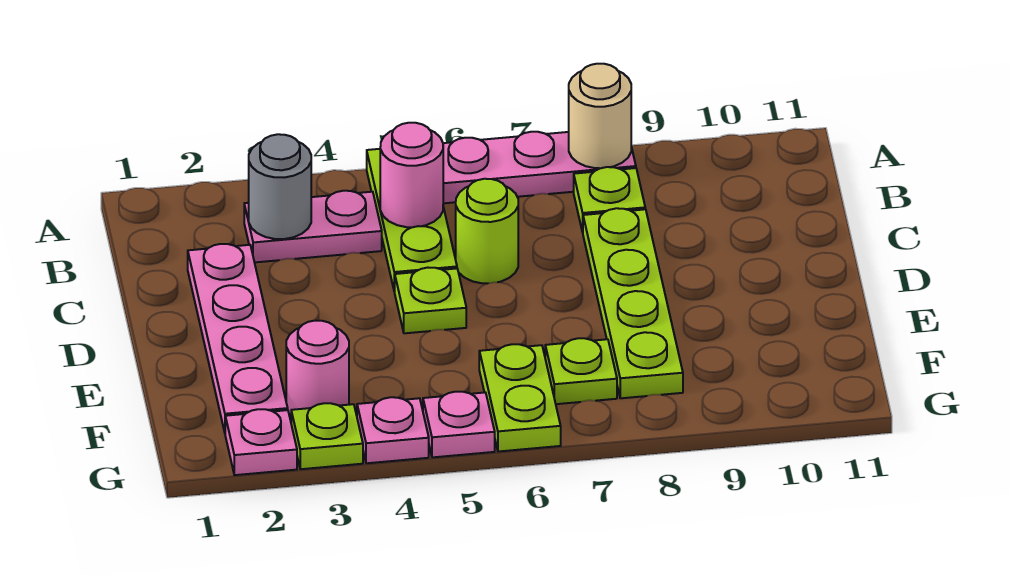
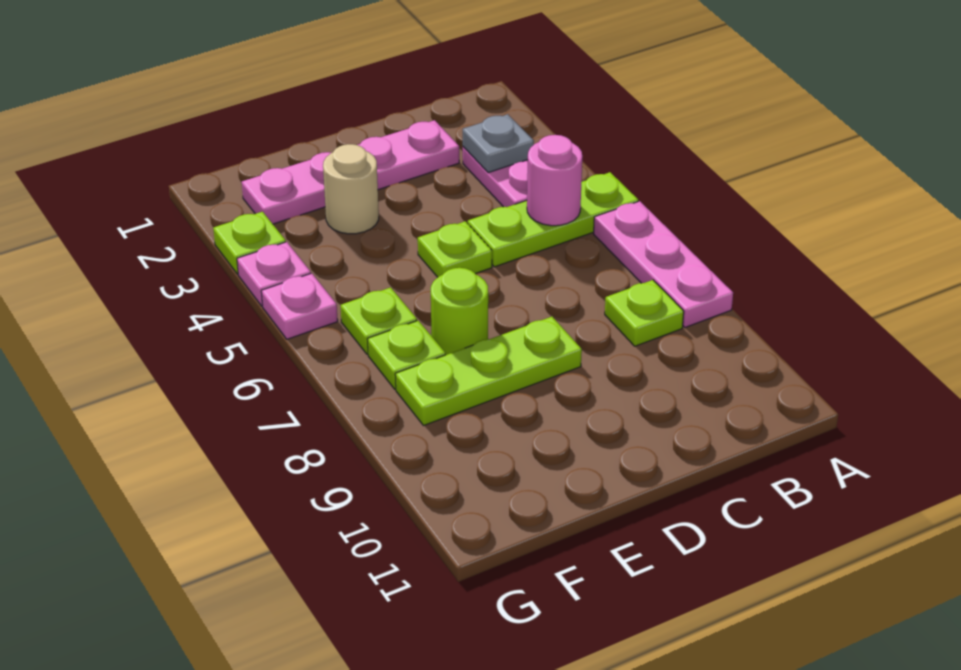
tan 1x1 round brick [569,64,631,168] -> tan 1x1 round brick moved to [323,144,379,234]
grey 1x1 round brick [249,134,311,239] -> grey 1x1 plate [463,114,534,173]
lime 1x1 round brick [456,179,518,283] -> lime 1x1 round brick moved to [431,268,488,355]
lime 1x4 plate [583,208,683,398] -> lime 1x3 plate [395,317,582,426]
pink 1x1 round brick [286,321,349,415] -> none
lime 1x2 plate [479,344,561,452] -> lime 1x1 plate [341,287,417,354]
pink 1x1 plate [225,409,297,475] -> none

